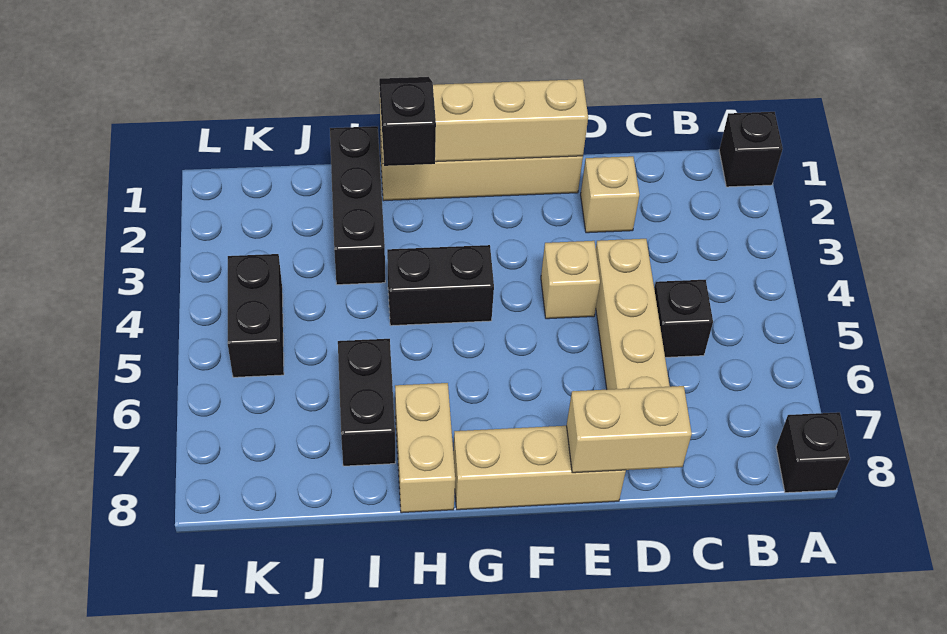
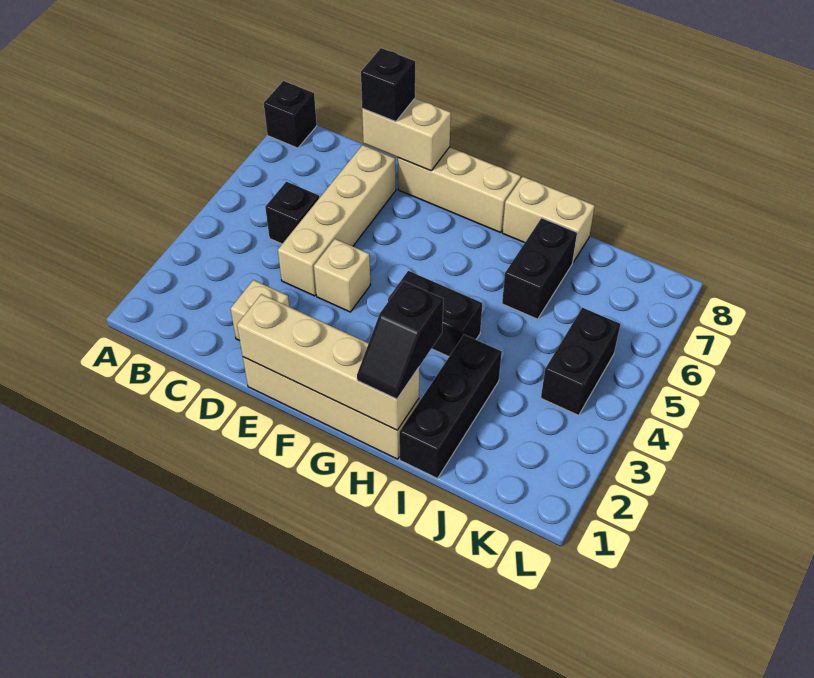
black 1x1 brick [719,112,783,187] -> black 1x1 brick moved to [361,48,415,122]
tan 1x2 brick [395,383,455,513] -> tan 1x2 brick turned to [502,177,595,262]

